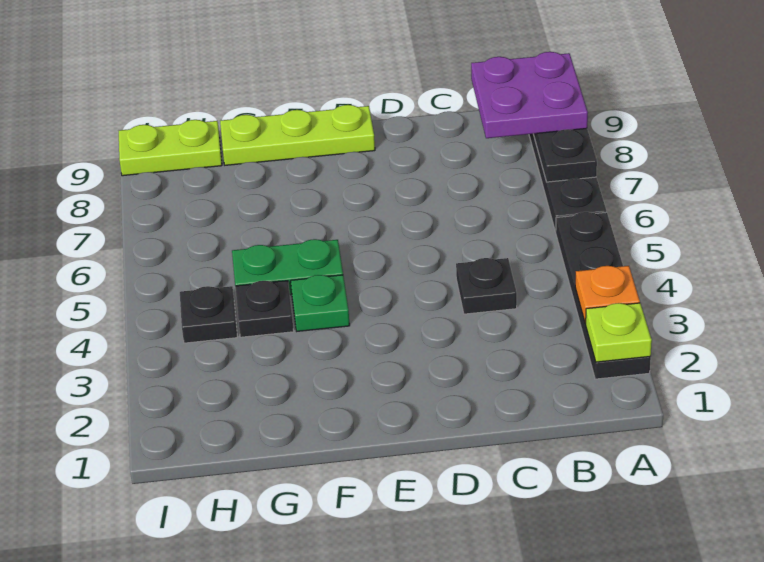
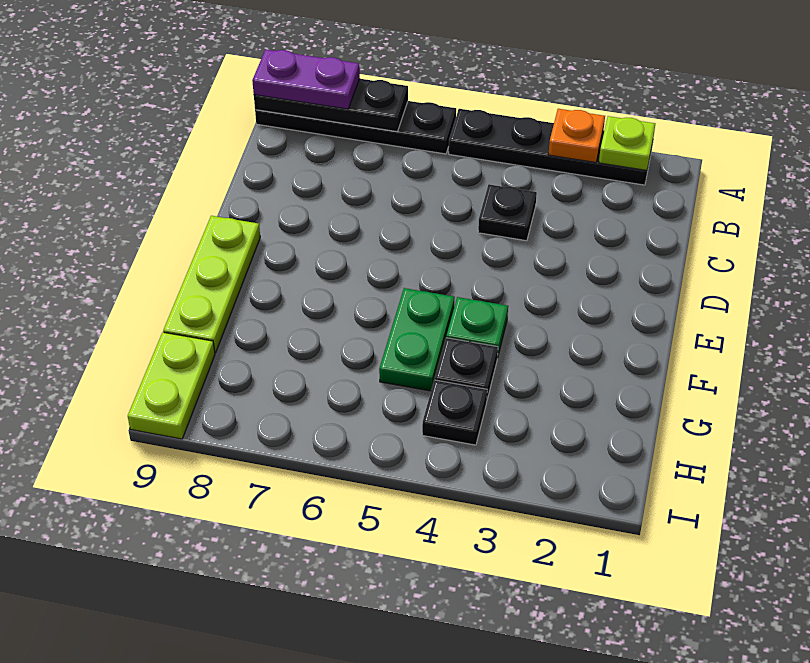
purple 2x2 plate [471,52,588,138] -> purple 1x2 plate [252,49,360,109]

